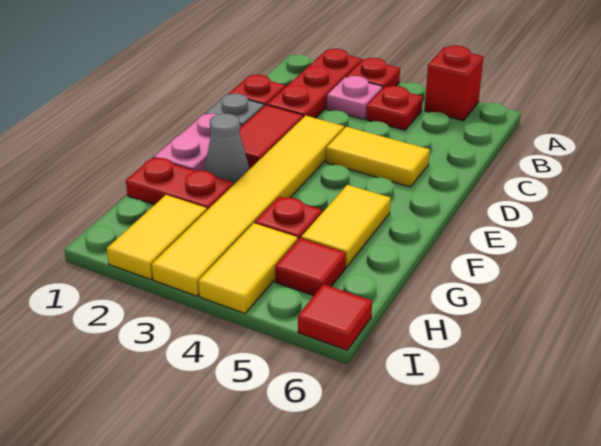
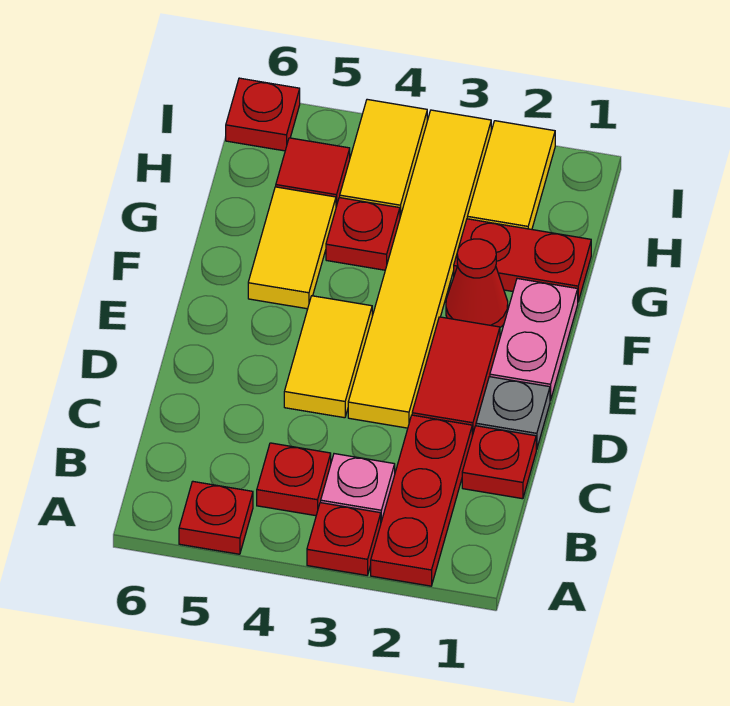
red 1x1 brick [425,46,484,121] -> red 1x1 plate [179,481,253,554]
yellow 1x2 tile [326,127,430,187] -> yellow 1x2 tile turned to [284,296,372,418]
grey 1x1 cone [204,114,250,184] -> red 1x1 cone [446,239,508,327]
red 1x1 tile [298,284,372,350] -> red 1x1 plate [226,78,300,151]

